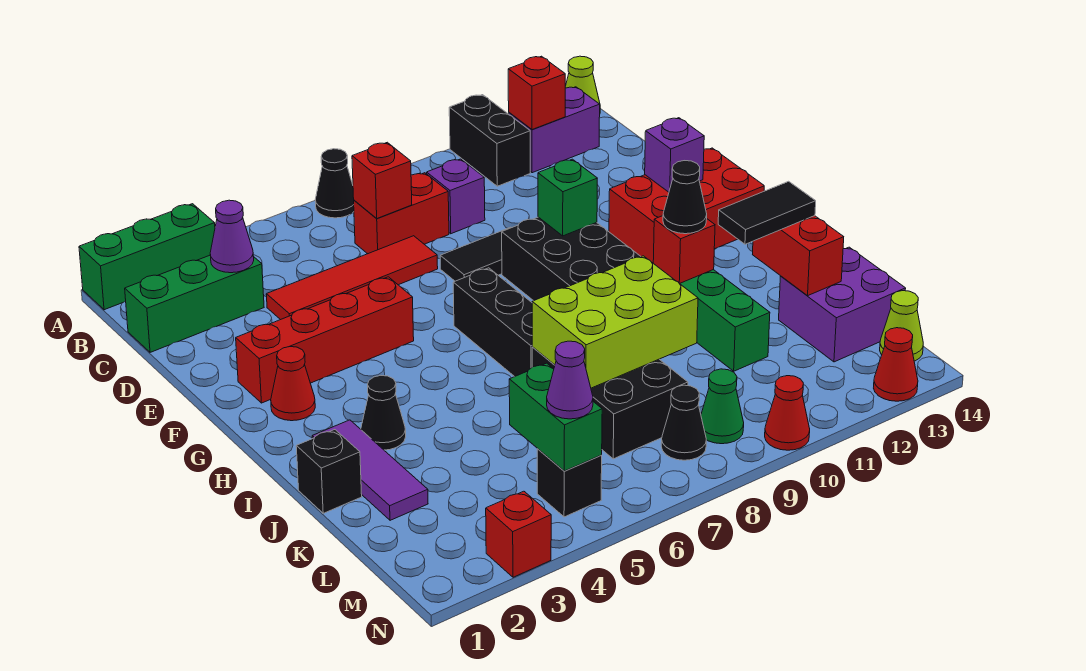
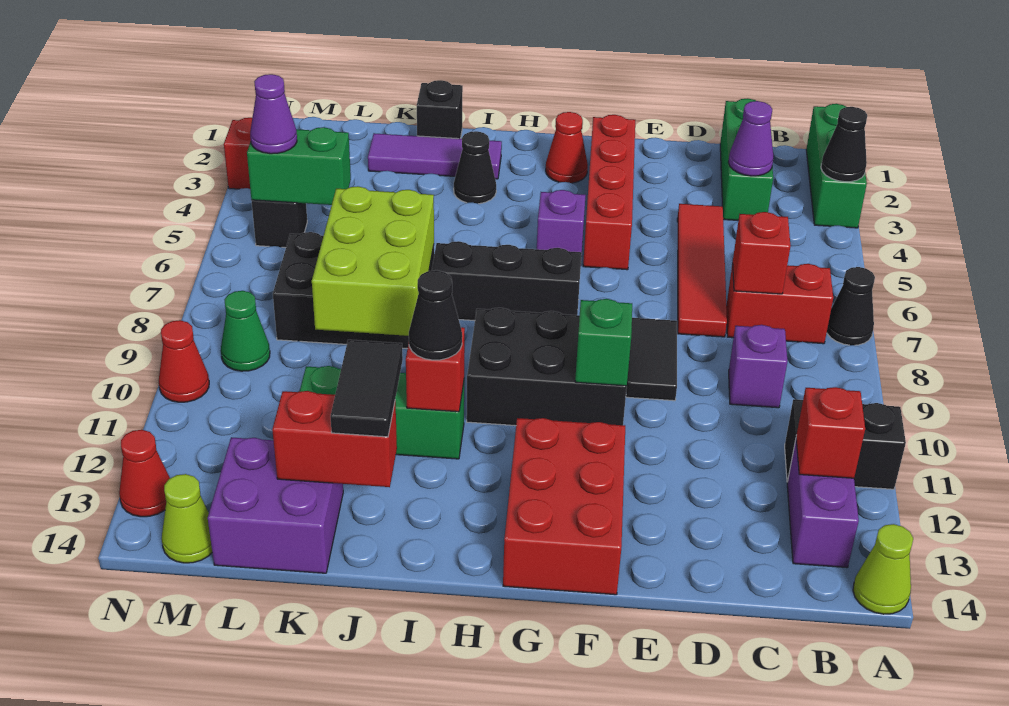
red 1x2 brick [354,173,449,254] -> red 1x2 brick turned to [726,263,833,344]
purple 1x1 brick [645,118,704,192] -> purple 1x1 brick moved to [537,190,586,255]
black 1x1 cone [661,385,706,460] -> black 1x1 cone moved to [821,107,867,182]

